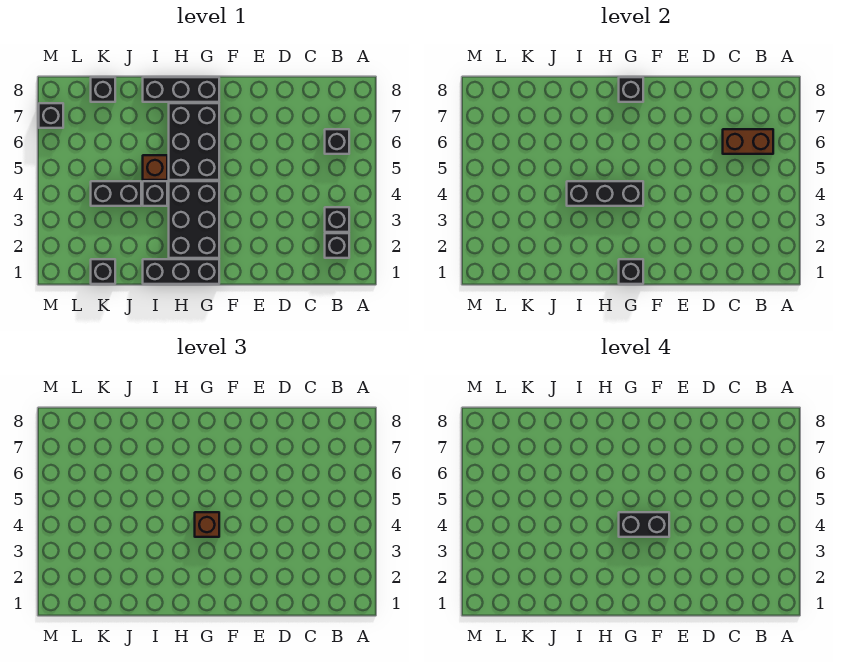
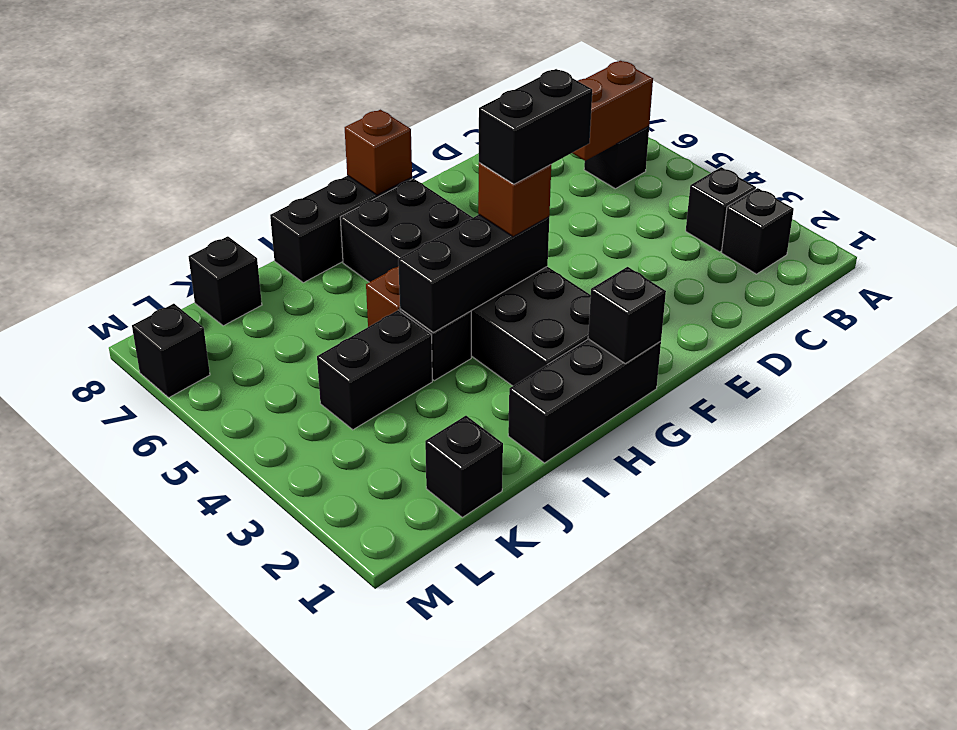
black 1x1 brick [619,77,643,102] -> brown 1x1 brick [345,110,412,195]

